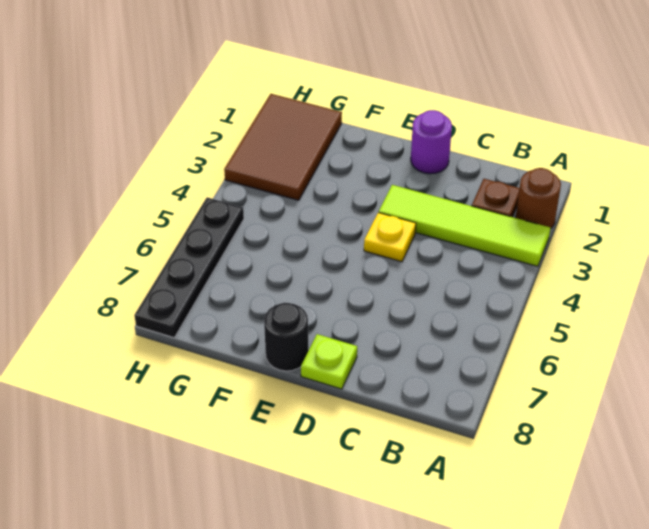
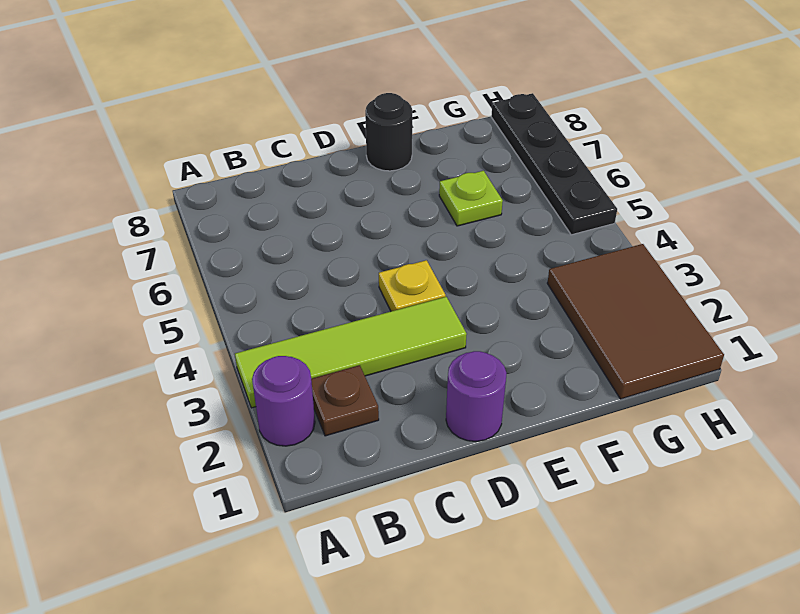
brown 1x1 round brick [516,168,561,229] -> purple 1x1 round brick [252,356,315,446]
lime 1x1 plate [301,334,357,389] -> lime 1x1 plate moved to [439,171,503,226]

